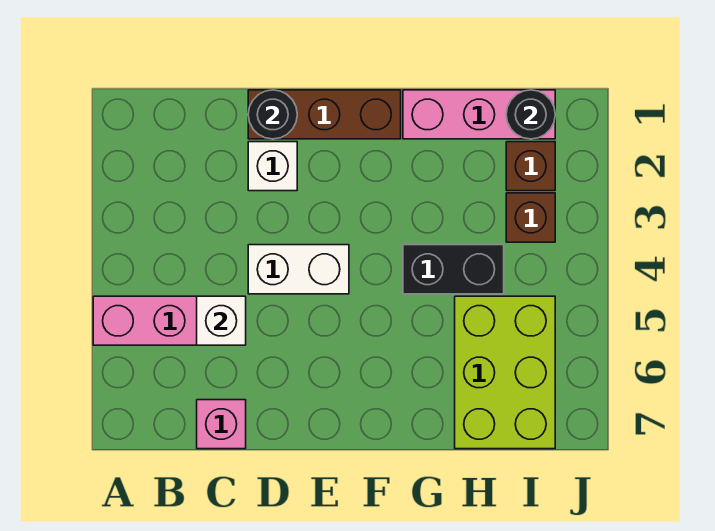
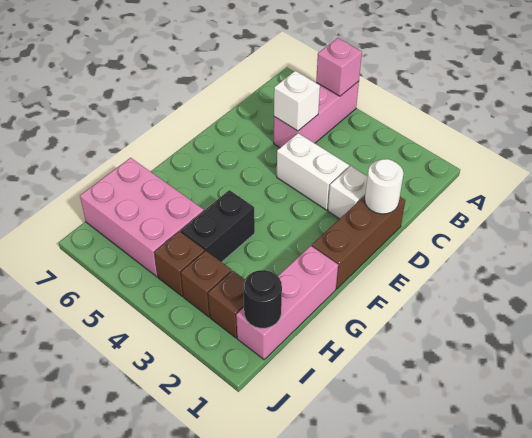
pink 1x1 brick [197,400,246,449] -> pink 1x1 brick moved to [316,38,362,96]
black 1x1 round brick [248,90,297,139] -> white 1x1 round brick [365,159,404,214]
white 1x2 brick [248,245,349,294] -> white 1x2 brick turned to [277,133,349,210]
lime 2x3 brick [455,296,555,449] -> pink 2x3 brick [80,158,204,277]
none -> brown 1x1 brick [154,231,205,296]

